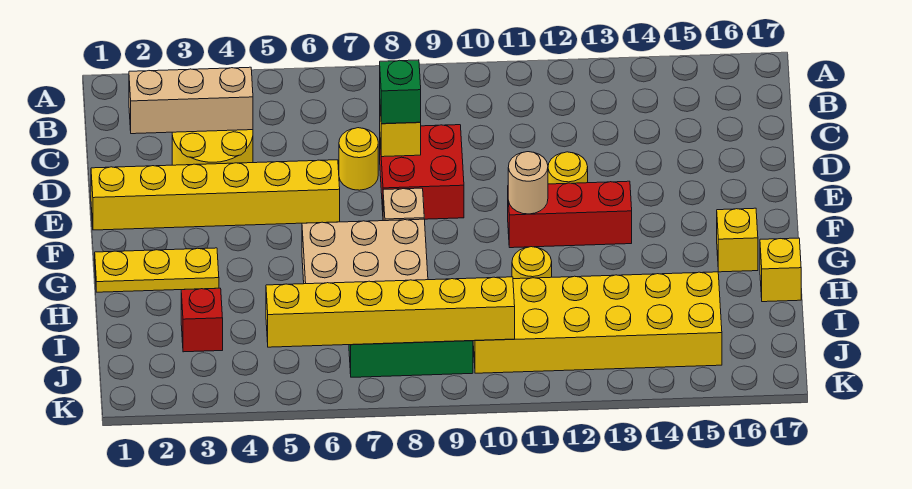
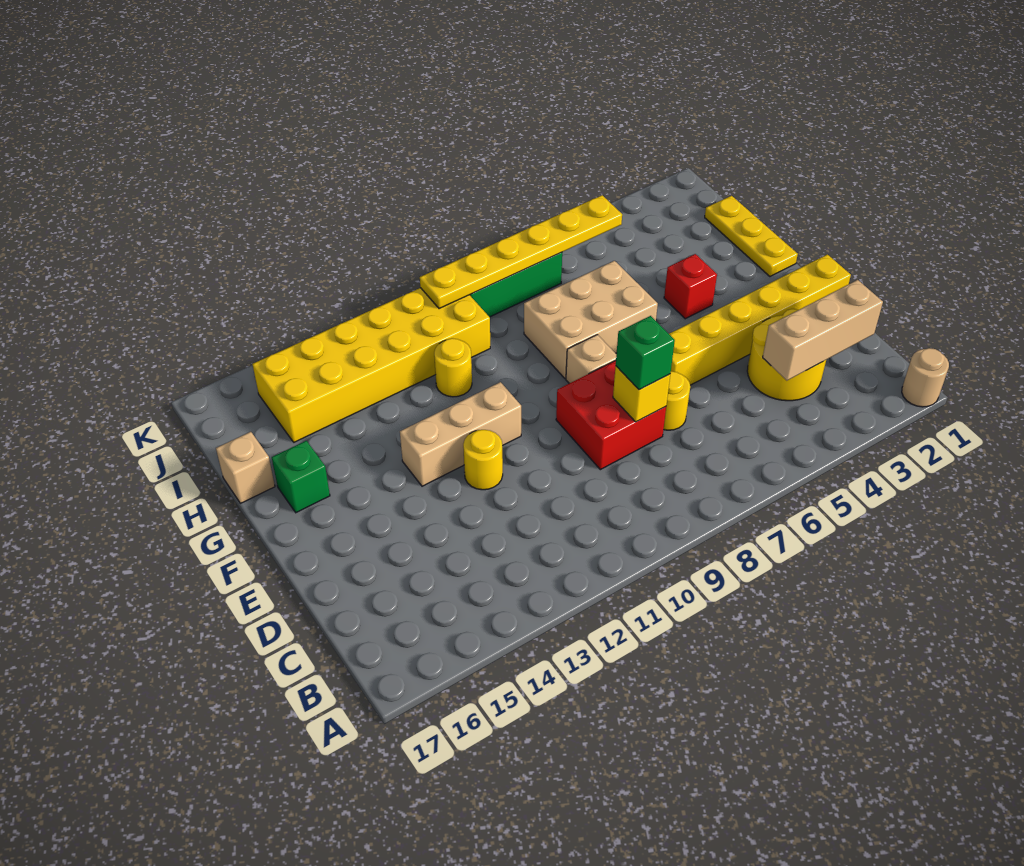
red 1x3 brick [508,181,632,248] -> tan 1x3 brick [400,382,521,486]
tan 1x1 round brick [508,152,548,214] -> tan 1x1 round brick moved to [902,348,949,407]
yellow 1x3 plate [95,248,219,292] -> yellow 1x3 plate turned to [705,196,798,276]
yellow 1x1 brick [717,208,758,272] -> green 1x1 brick [272,441,330,513]
yellow 1x1 brick [760,238,801,302] -> tan 1x1 brick [216,432,275,503]
red 1x1 brick [181,288,223,352] -> red 1x1 brick moved to [664,254,717,319]
yellow 1x6 brick [266,277,515,347] -> yellow 1x6 plate [420,195,622,309]

